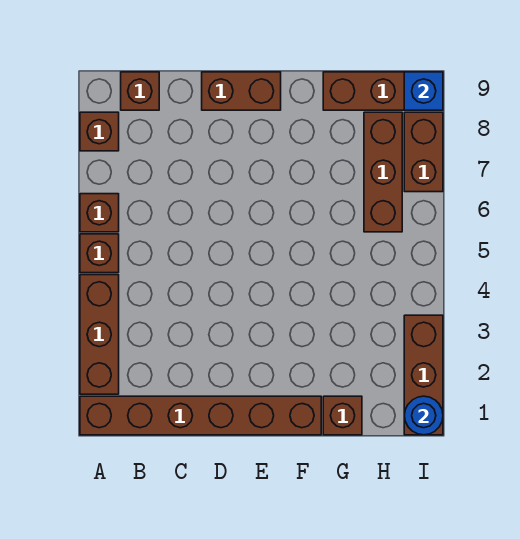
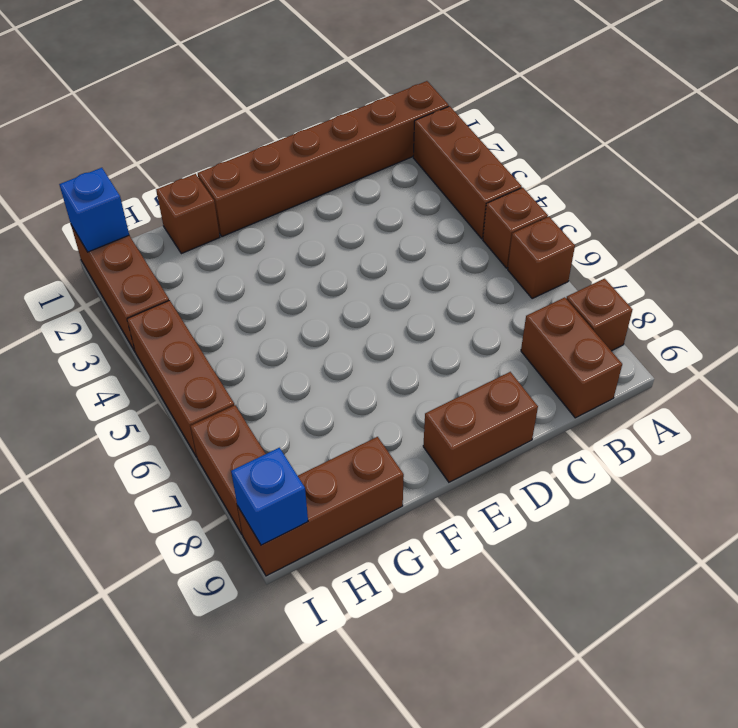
brown 1x1 brick [121,72,159,110] -> brown 1x2 brick [521,297,622,418]
brown 1x3 brick [364,112,402,232] -> brown 1x3 brick moved to [127,300,234,457]
blue 1x1 round brick [404,396,443,435] -> blue 1x1 brick [59,168,129,252]

